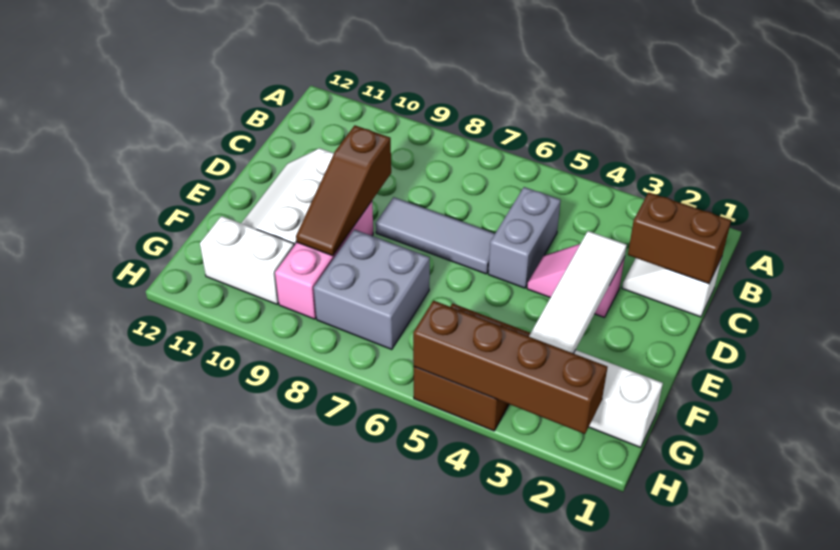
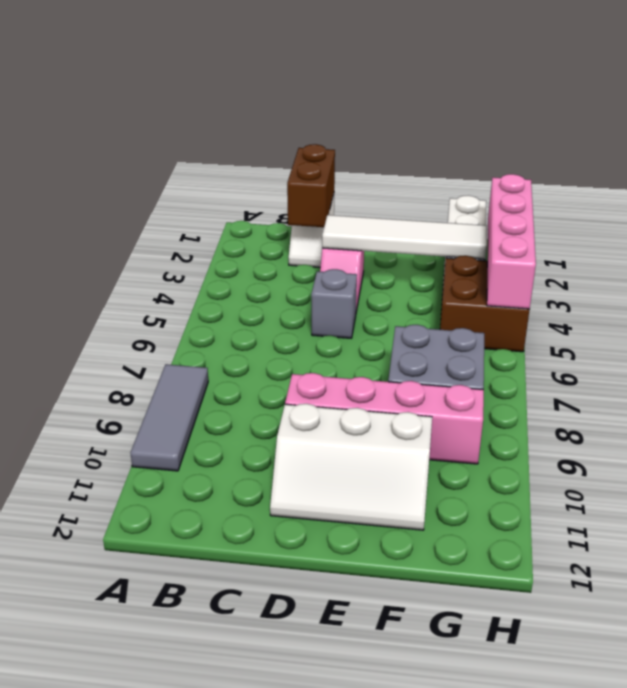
grey 1x2 brick [488,187,561,288] -> grey 1x1 brick [311,269,357,338]
grey 1x3 tile [376,197,495,274] -> grey 1x3 tile moved to [131,364,208,471]
brown 1x3 slope [296,125,391,256] -> none
pink 1x3 brick [275,201,373,319] -> pink 1x4 brick [285,373,484,464]
white 1x2 brick [200,216,294,304] -> none
brown 1x4 brick [413,301,607,434] -> pink 1x4 brick [487,174,536,309]

